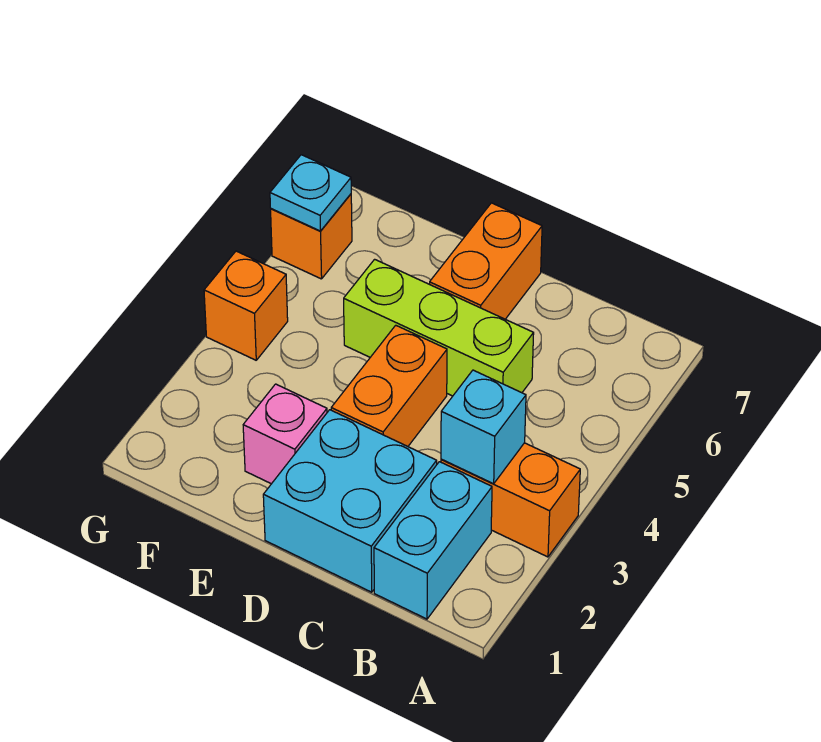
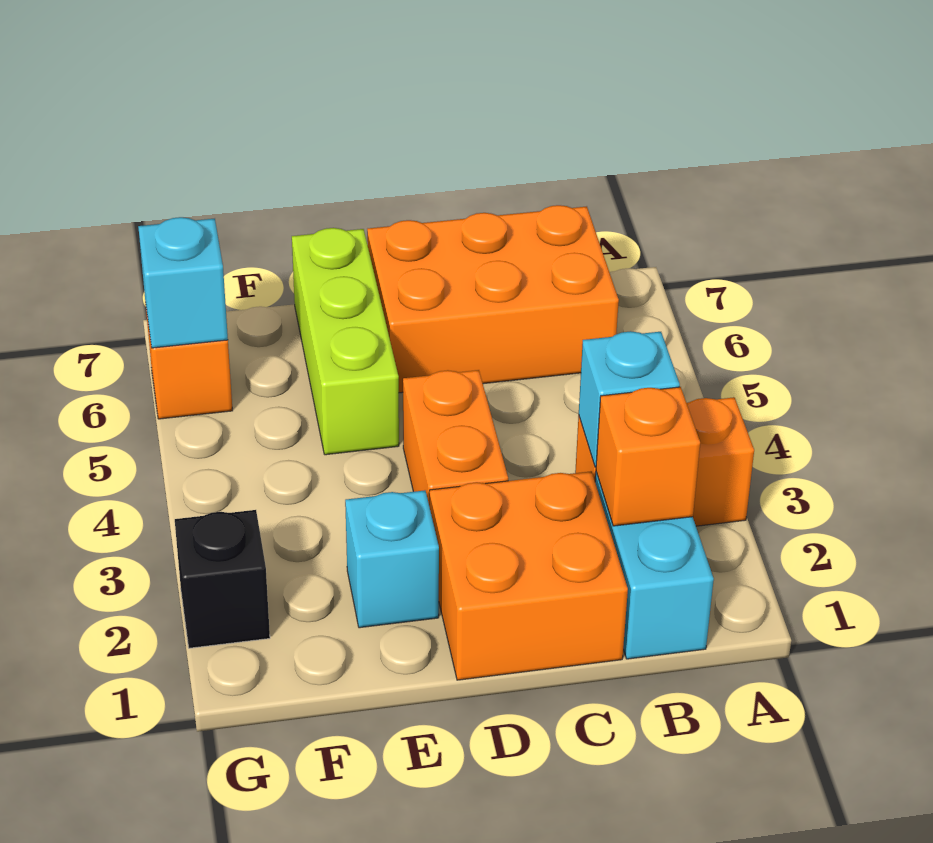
cyan 2x2 brick [263,410,437,592] -> orange 2x2 brick [430,471,628,680]
lime 1x3 brick [344,259,534,396] -> lime 1x3 brick turned to [292,228,399,455]
orange 1x2 brick [430,203,542,319] -> orange 2x3 brick [367,205,619,393]
pink 1x1 brick [243,384,327,484] -> cyan 1x1 brick [345,490,439,628]
none -> black 1x1 brick [175,510,270,648]
orange 1x1 brick [204,251,288,360] -> orange 1x1 brick moved to [596,387,700,526]
cyan 1x1 plate [270,155,351,231] -> cyan 1x1 brick [138,217,228,348]

